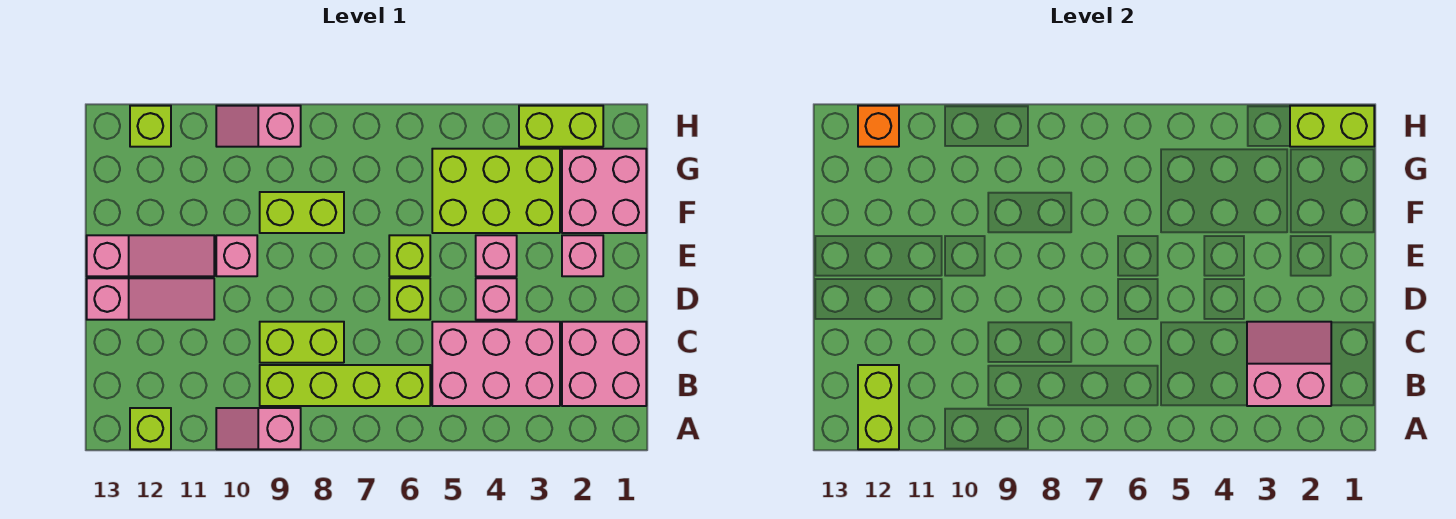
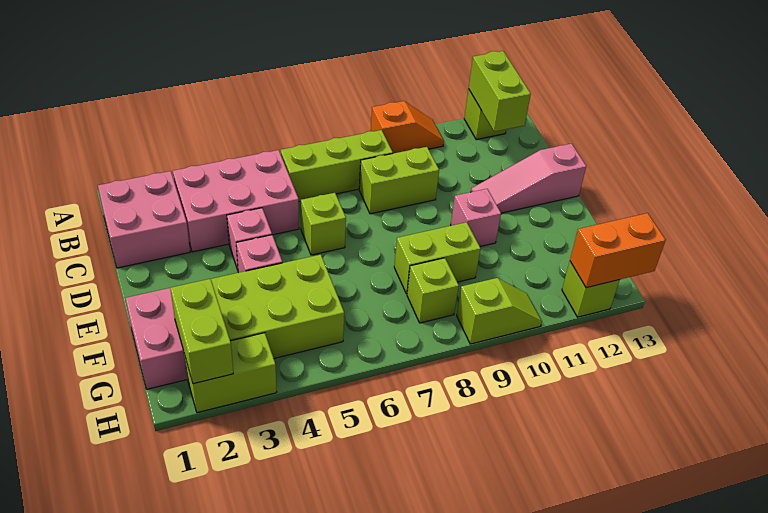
pink 1x2 slope [216,408,301,449] -> orange 1x2 slope [371,101,444,153]
pink 2x2 slope [1247,322,1331,406] -> none
lime 1x4 brick [260,365,430,406] -> lime 1x3 brick [281,130,393,202]
pink 1x1 brick [562,235,603,276] -> none
lime 1x1 brick [389,235,430,276] -> lime 1x1 brick moved to [407,258,459,323]
pink 1x3 slope [87,235,214,276] -> none
lime 1x2 brick [1290,106,1374,147] -> lime 1x2 brick turned to [170,279,233,384]
pink 1x2 slope [216,106,301,147] -> lime 1x2 slope [457,278,542,344]
orange 1x1 brick [858,106,899,147] -> orange 1x2 brick [570,213,666,288]

